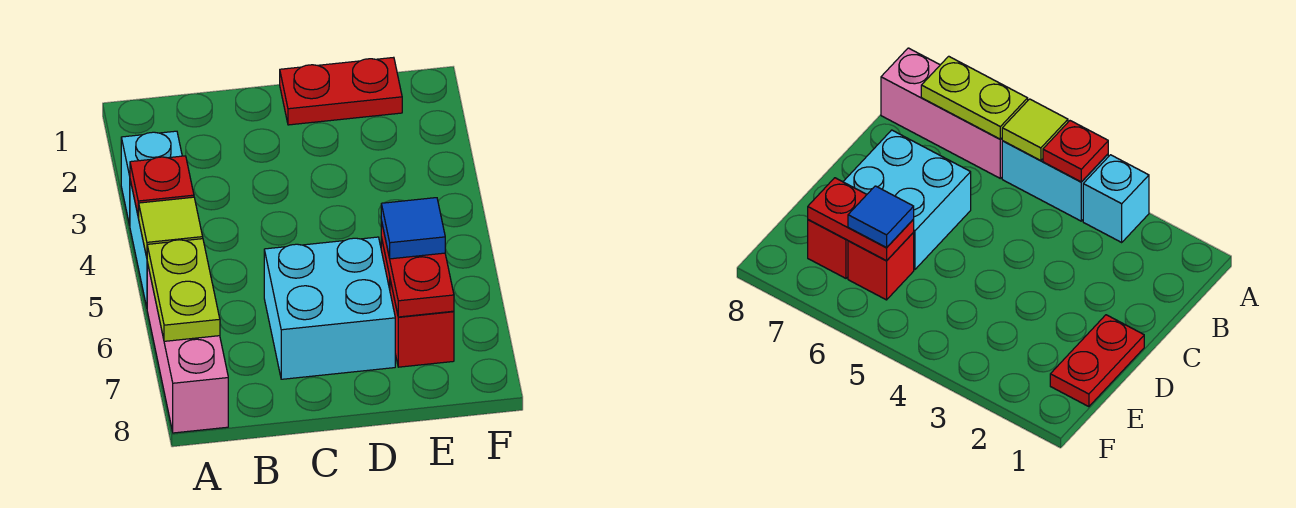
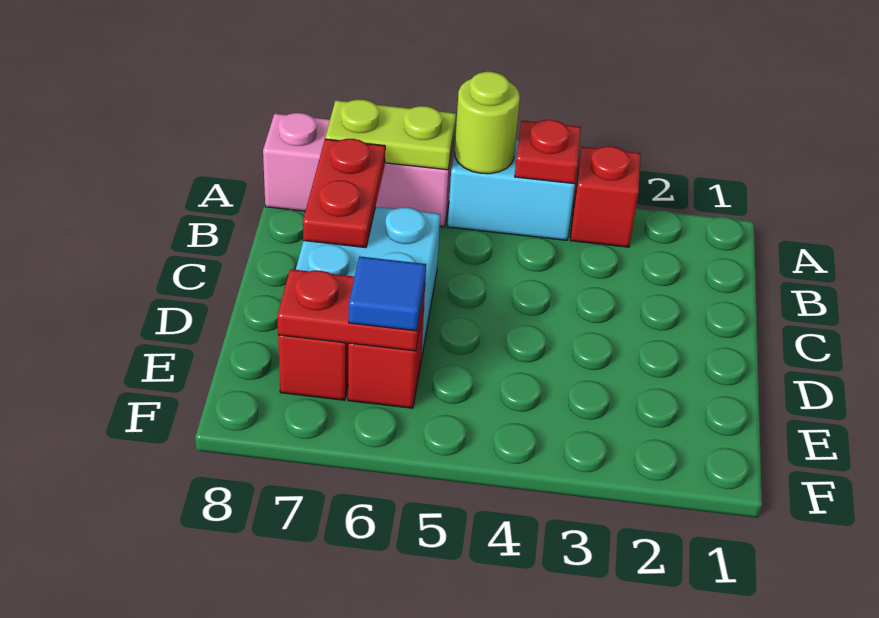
cyan 1x1 brick [121,131,182,225] -> red 1x1 brick [571,146,641,247]
lime 1x1 tile [139,197,203,257] -> lime 1x1 round brick [455,72,520,174]
red 1x2 plate [280,57,402,125] -> red 1x2 plate moved to [303,139,385,248]

